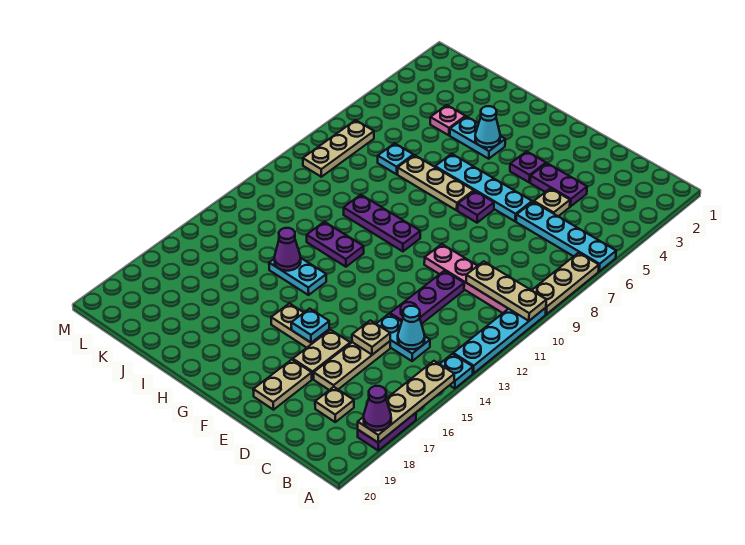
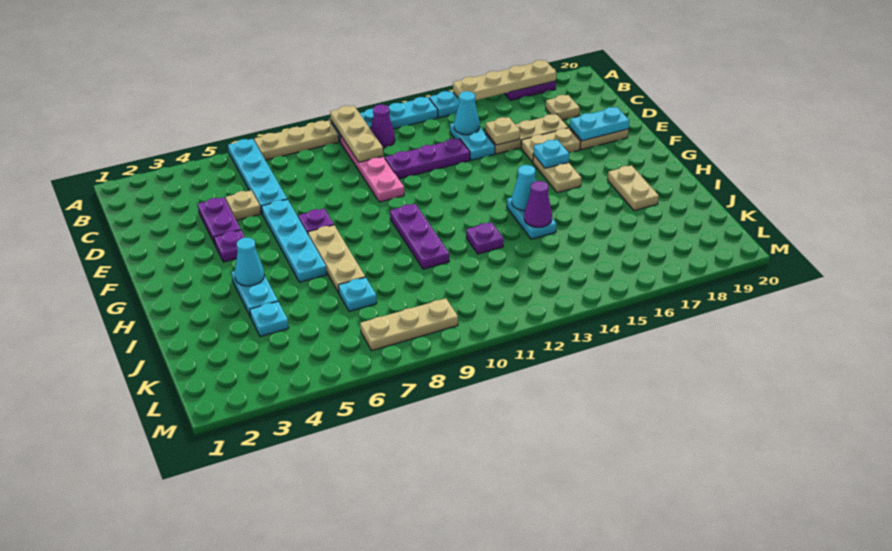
purple 1x1 cone [364,386,391,431] -> purple 1x1 cone moved to [371,104,395,148]
none -> cyan 1x2 plate [570,107,629,141]
purple 1x2 plate [307,222,364,267] -> purple 1x1 plate [466,222,504,254]
none -> cyan 1x1 cone [512,165,536,211]
none -> tan 1x2 plate [608,165,659,211]
pink 1x1 plate [430,105,465,135] -> cyan 1x1 plate [250,302,289,337]

